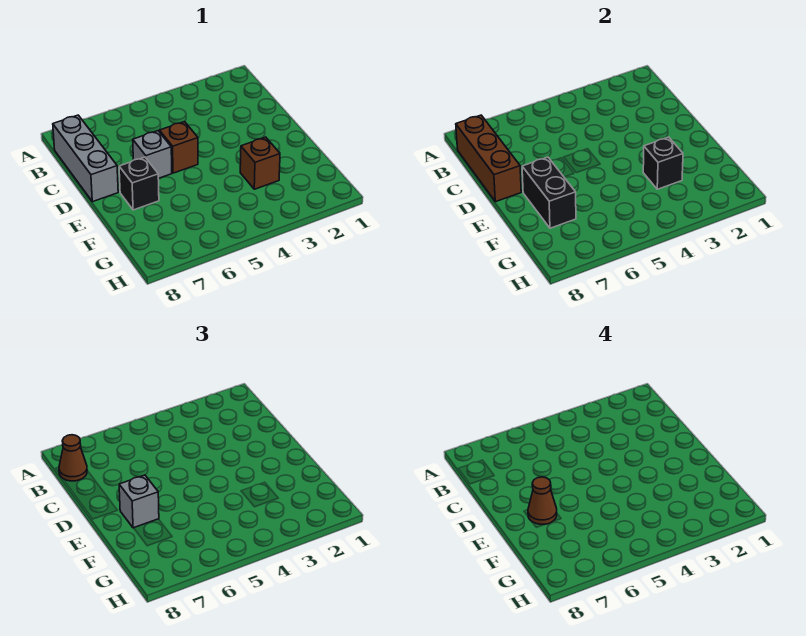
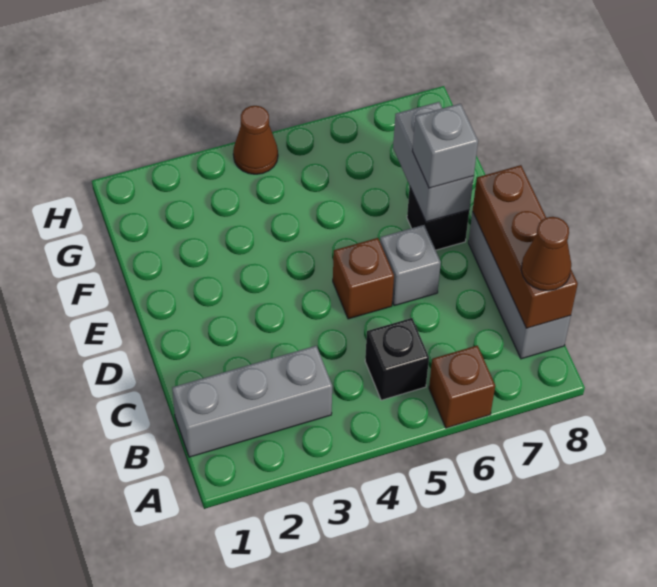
none -> grey 1x3 brick [172,346,332,457]
black 1x2 brick [522,157,576,228] -> grey 1x2 brick [393,102,474,222]
brown 1x1 cone [528,477,557,525] -> brown 1x1 cone moved to [233,106,278,174]
brown 1x1 brick [240,137,280,189] -> brown 1x1 brick moved to [429,345,495,428]
black 1x1 brick [643,137,683,189] -> black 1x1 brick moved to [365,318,429,400]

